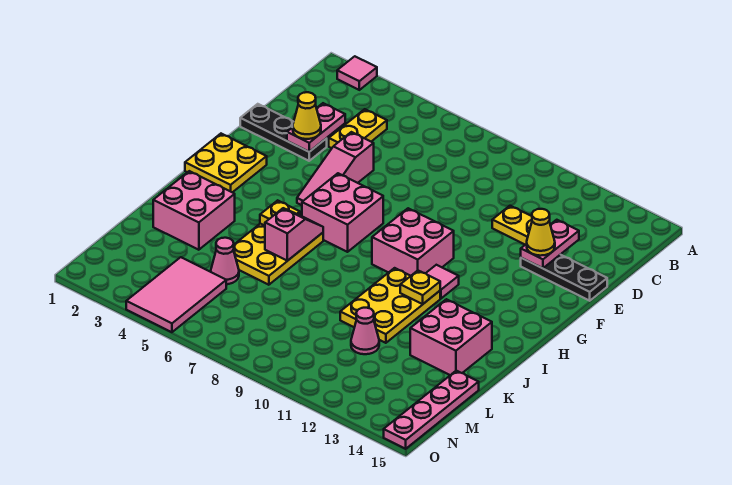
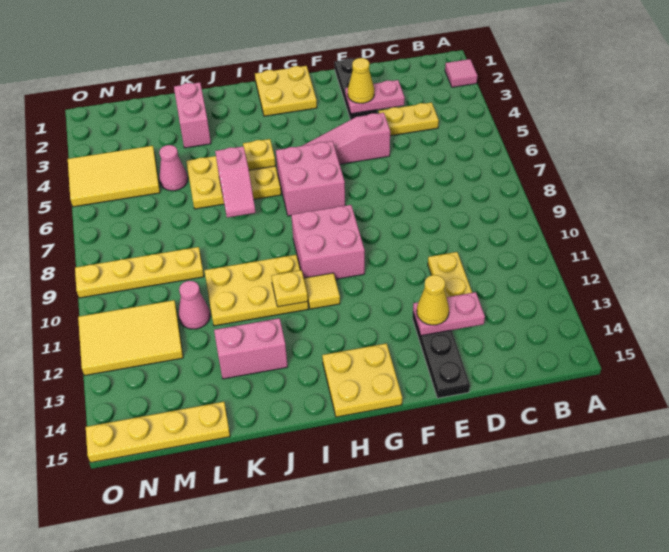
none -> yellow 2x2 plate [322,343,402,417]
pink 1x1 tile [426,265,459,298] -> yellow 1x1 tile [304,273,340,309]
pink 1x2 slope [265,208,323,261] -> pink 1x2 slope turned to [215,146,256,218]
pink 2x2 brick [153,171,235,250] -> pink 1x2 brick [174,82,211,148]
pink 2x2 brick [410,299,492,375] -> pink 1x2 brick [214,318,288,379]
none -> yellow 1x4 plate [75,247,204,298]
pink 1x4 plate [384,371,479,449] -> yellow 1x4 plate [86,402,230,463]
pink 2x3 tile [126,257,226,332] -> yellow 2x3 tile [68,146,160,207]
none -> yellow 2x3 tile [78,300,183,376]

